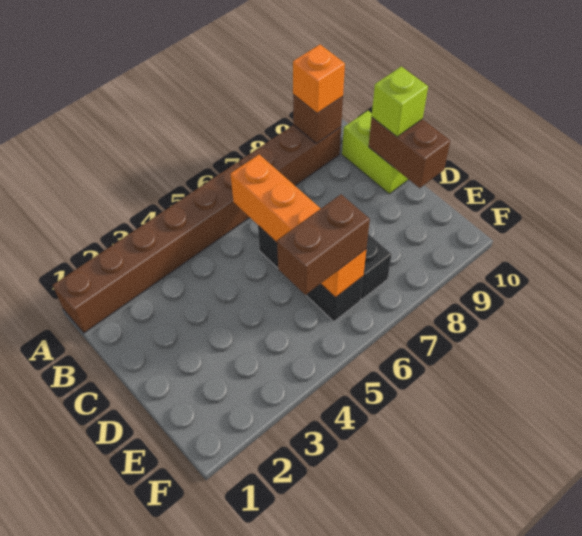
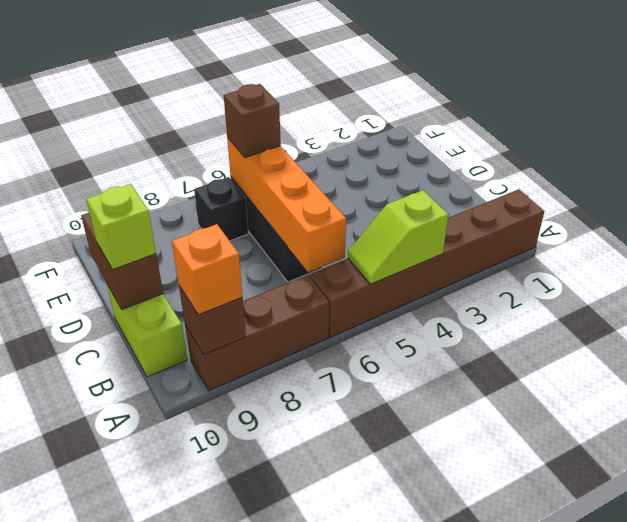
none -> lime 1x2 slope [348,190,448,284]
brown 1x2 brick [277,194,370,295] -> brown 1x1 brick [224,84,281,158]

